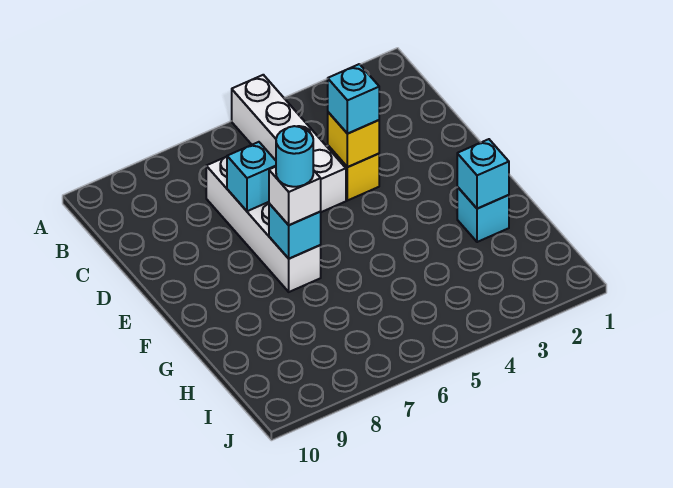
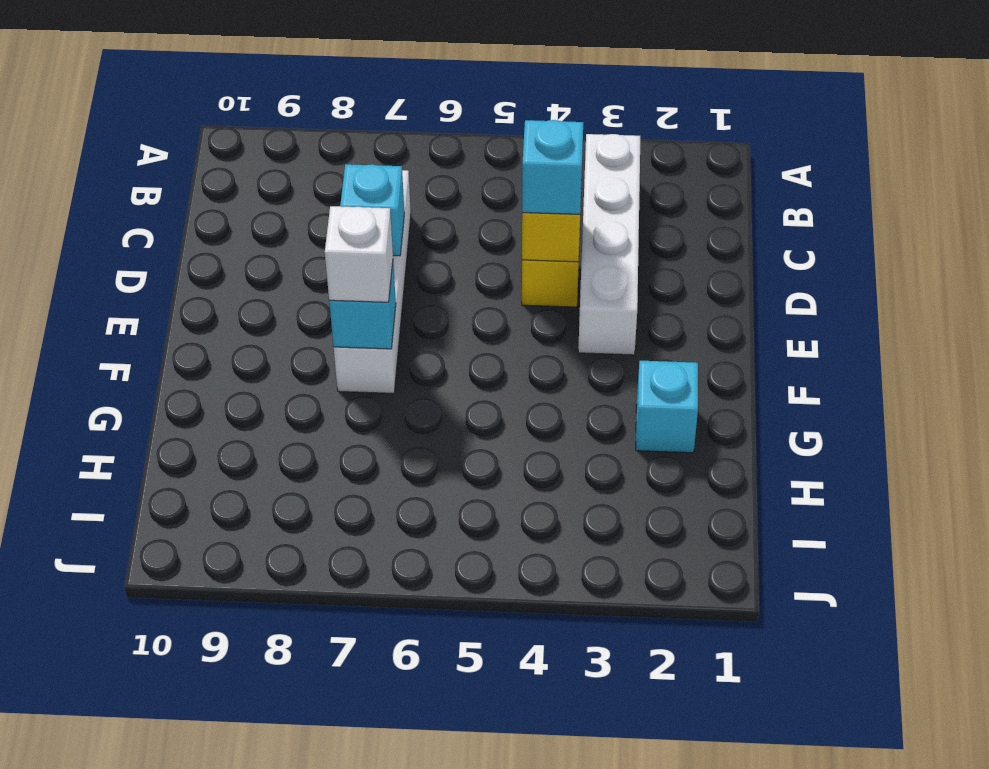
white 1x4 brick [232,75,346,212] -> white 1x4 brick moved to [578,134,640,355]
cyan 1x1 round brick [276,126,313,187] -> none
cyan 1x1 brick [457,139,509,209] -> none

